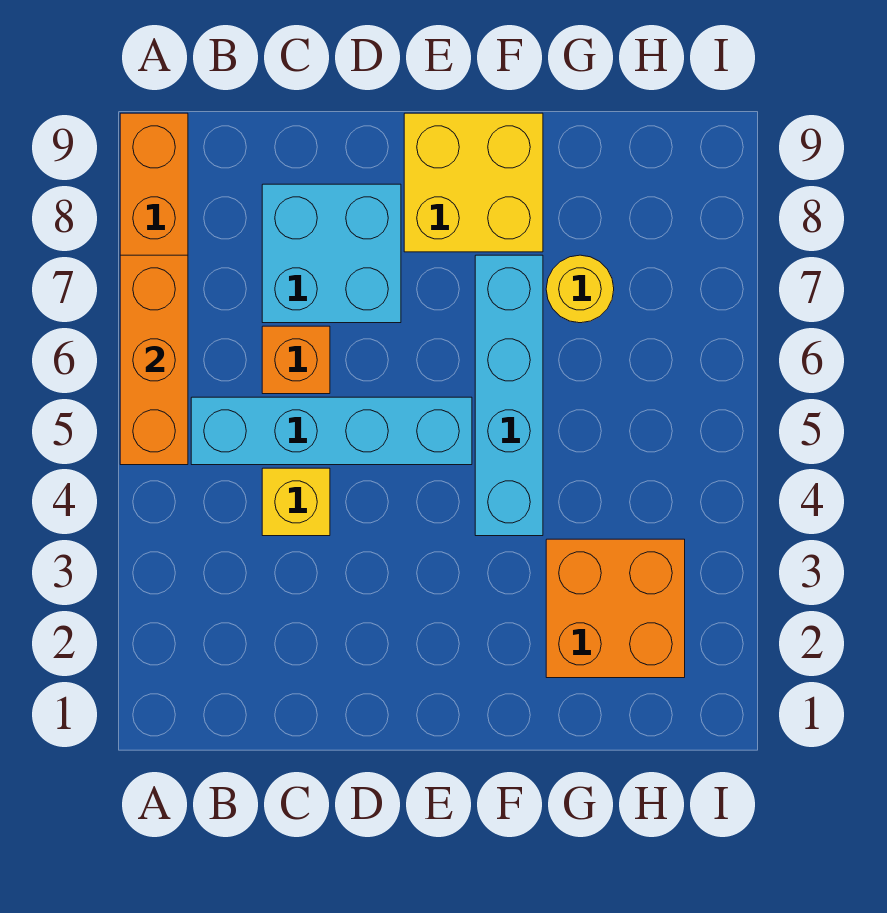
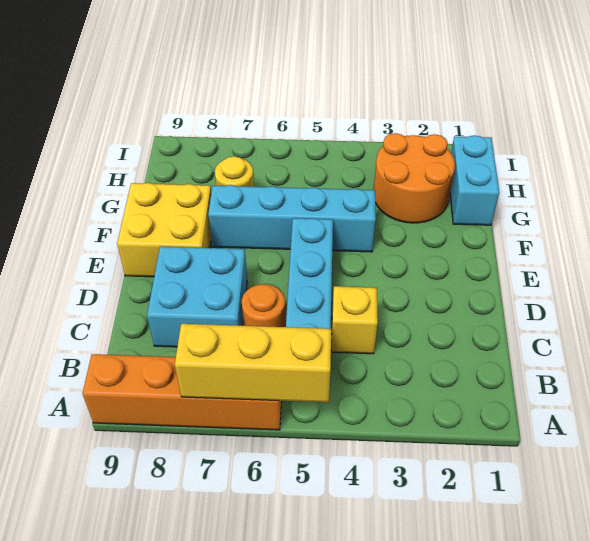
orange 1x3 brick [120,255,188,465] -> yellow 1x3 brick [175,324,331,402]
orange 1x1 brick [262,326,330,394] -> orange 1x1 round brick [242,284,286,327]
none -> cyan 1x2 brick [450,135,499,225]
orange 2x2 brick [546,539,685,678] -> orange 2x2 round brick [374,133,455,223]

